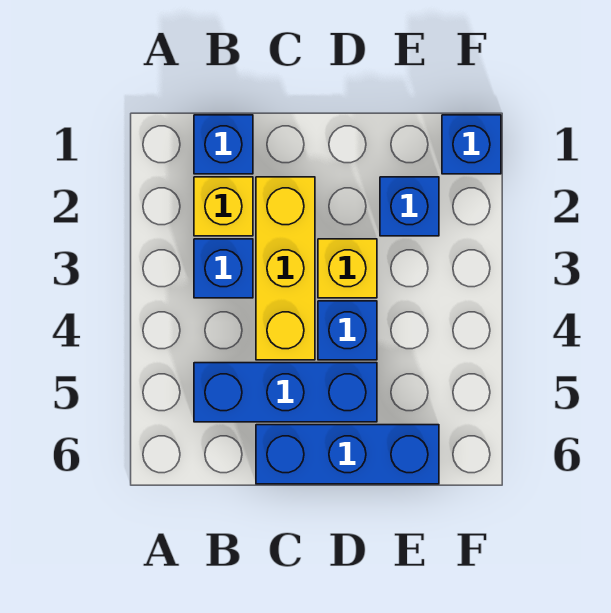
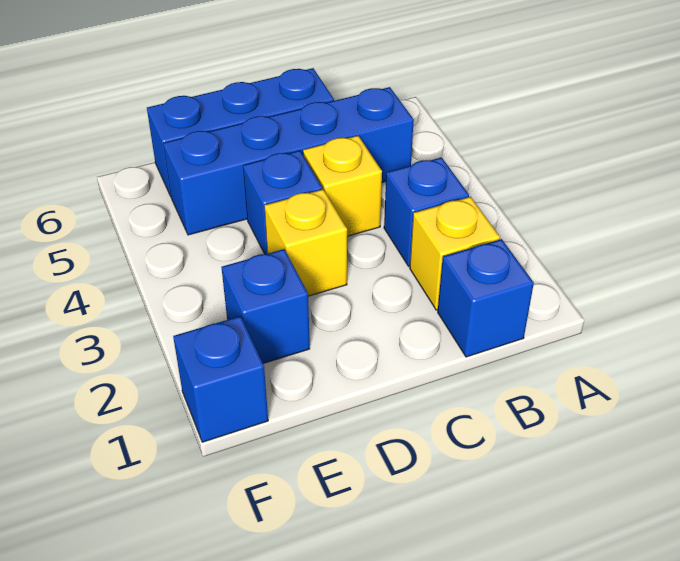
blue 1x3 brick [194,363,377,422] -> blue 1x4 brick [163,87,414,235]
yellow 1x3 brick [256,177,315,360] -> yellow 1x1 brick [303,136,382,236]

